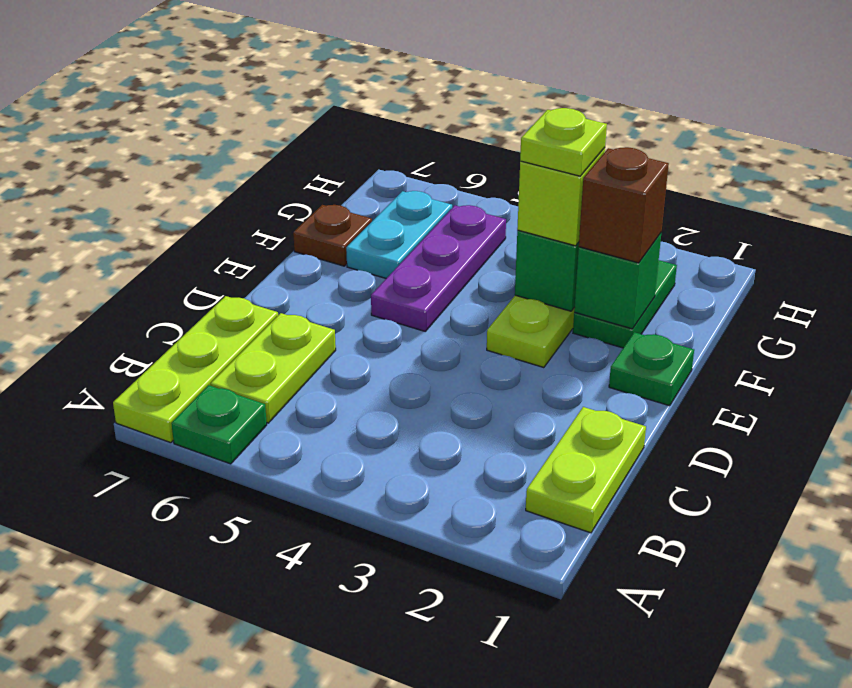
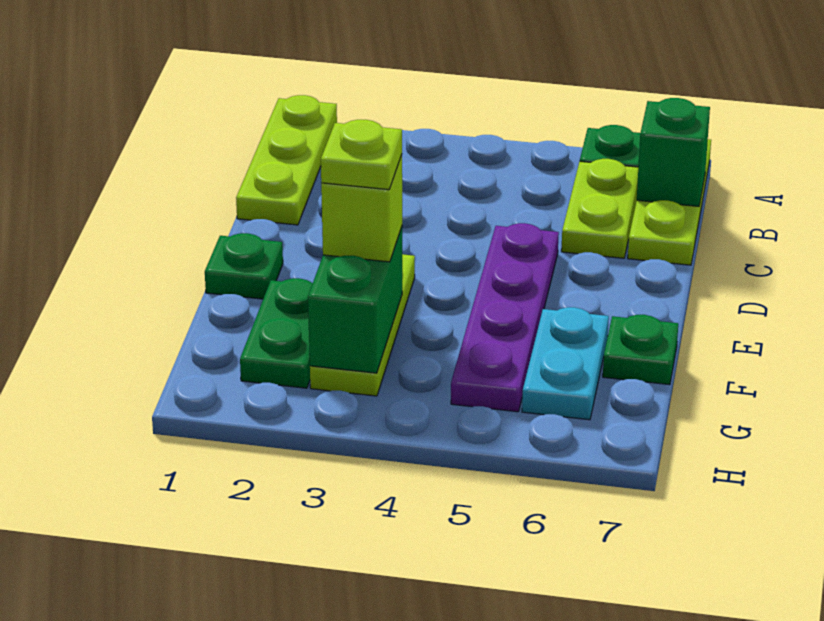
lime 1x2 plate [526,407,646,533] -> lime 1x3 plate [236,95,337,225]
purple 1x3 plate [371,205,506,331] -> purple 1x4 plate [451,223,559,412]
green 1x1 brick [574,233,661,329] -> green 1x1 brick moved to [637,98,710,206]
brown 1x1 brick [579,147,669,263] -> none
brown 1x1 plate [293,205,372,266] -> green 1x1 plate [603,315,678,385]

